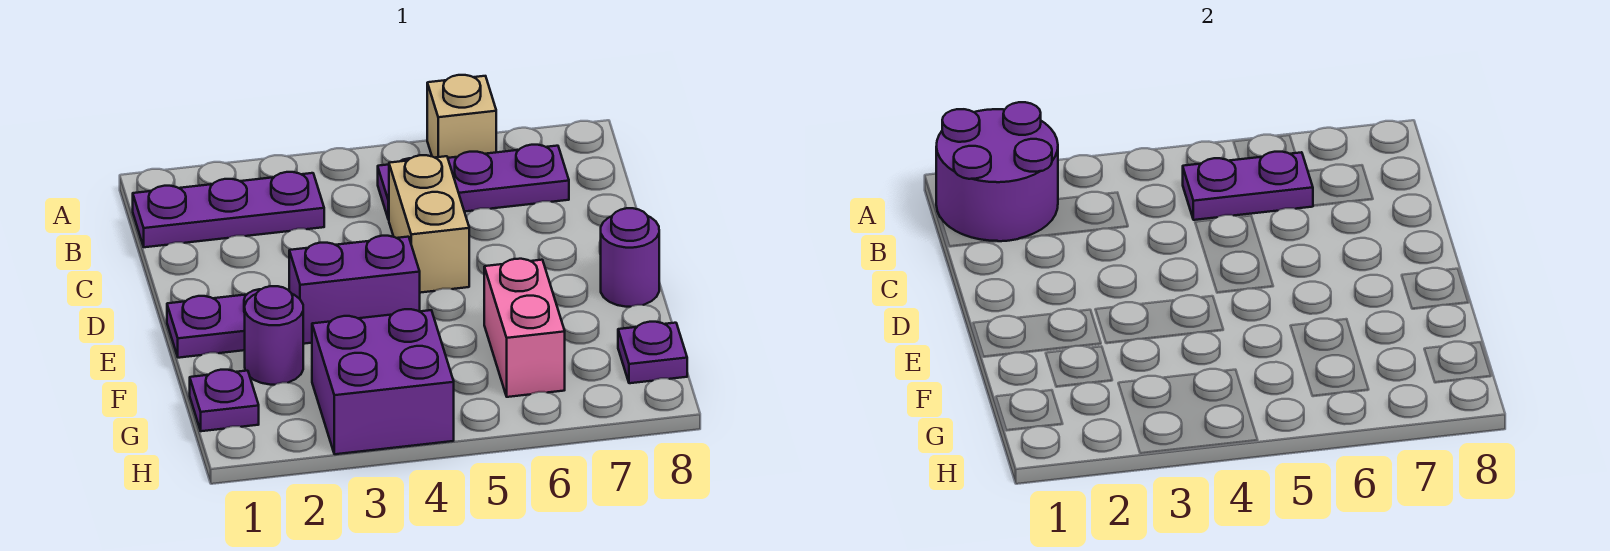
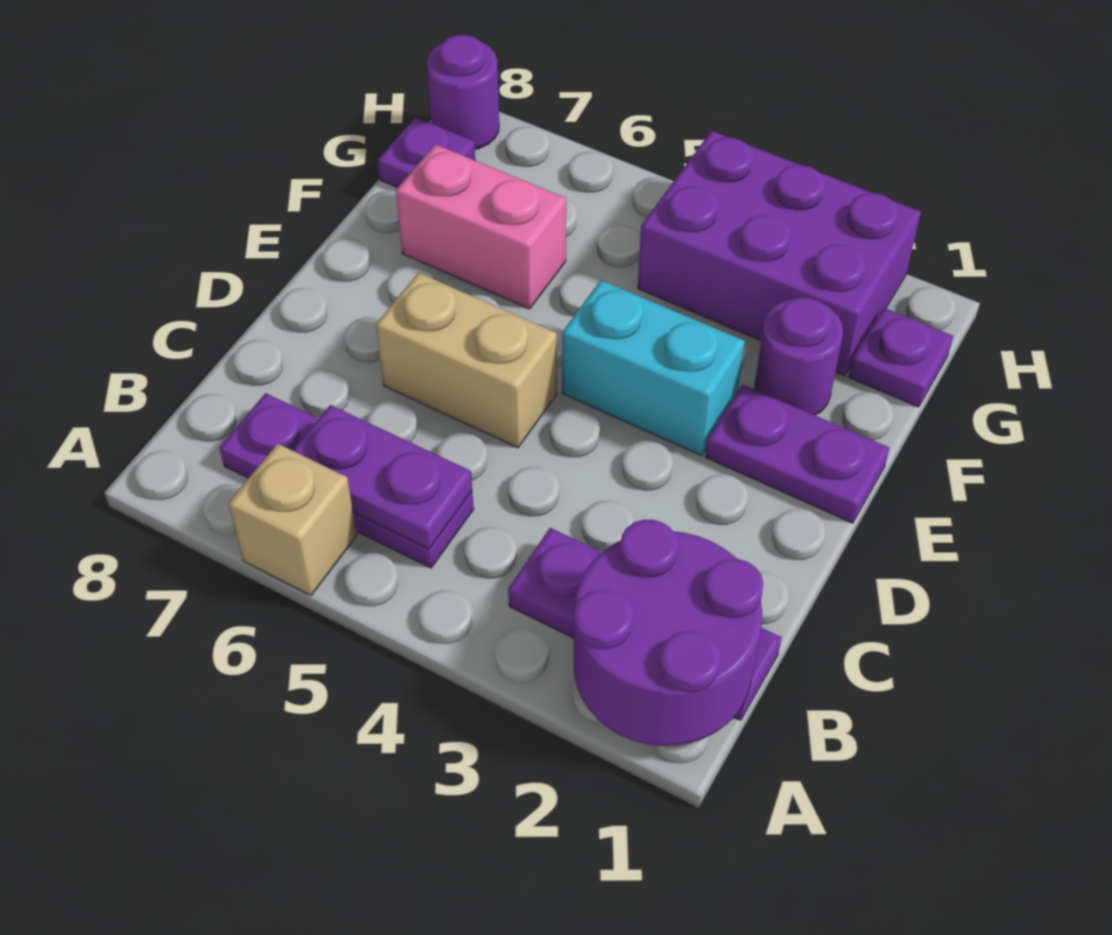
tan 1x2 brick [389,155,469,293] -> tan 1x2 brick turned to [376,273,557,448]
purple 1x2 brick [289,236,420,344] -> cyan 1x2 brick [562,280,745,456]
purple 1x1 round brick [601,208,659,307] -> purple 1x1 round brick moved to [427,35,499,149]
pink 1x2 brick [484,259,565,397] -> pink 1x2 brick turned to [396,144,566,309]
purple 2x2 brick [312,309,454,454] -> purple 2x3 brick [638,131,921,376]

